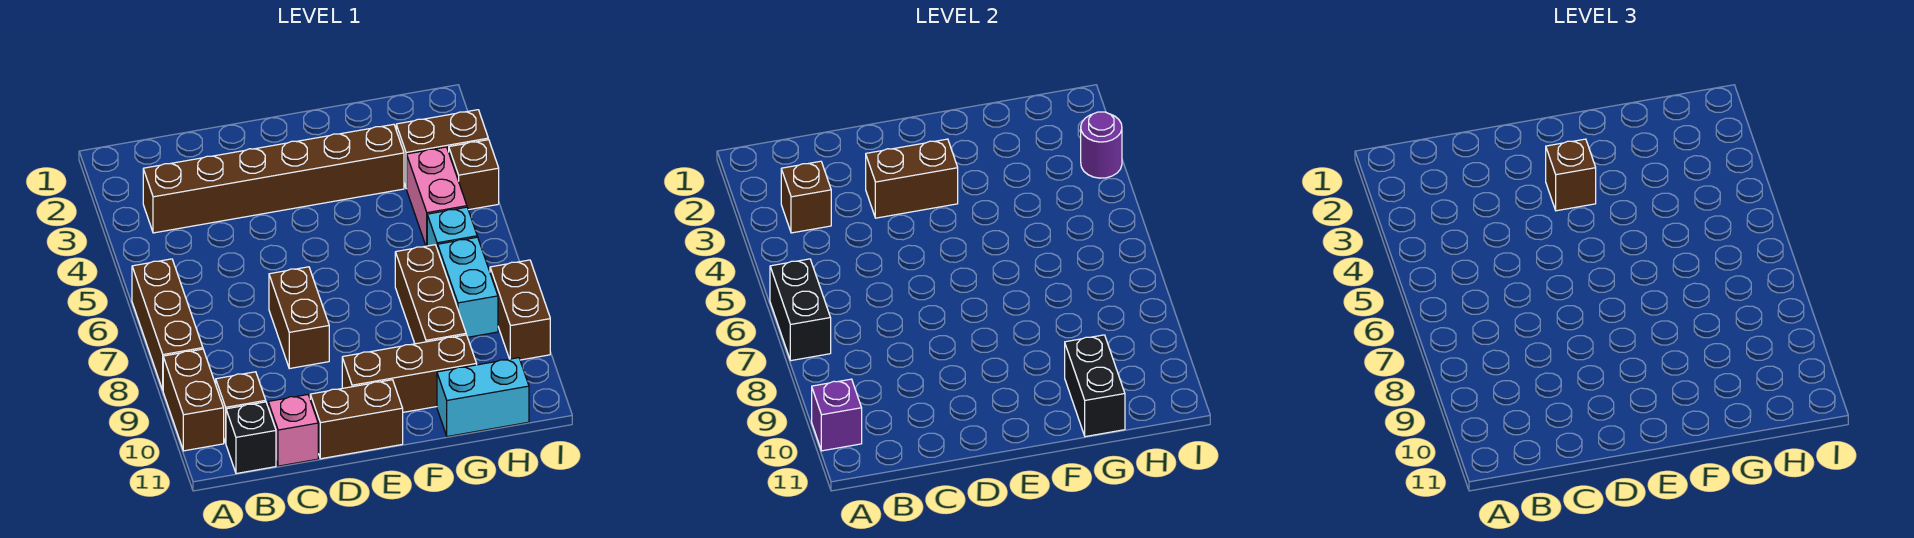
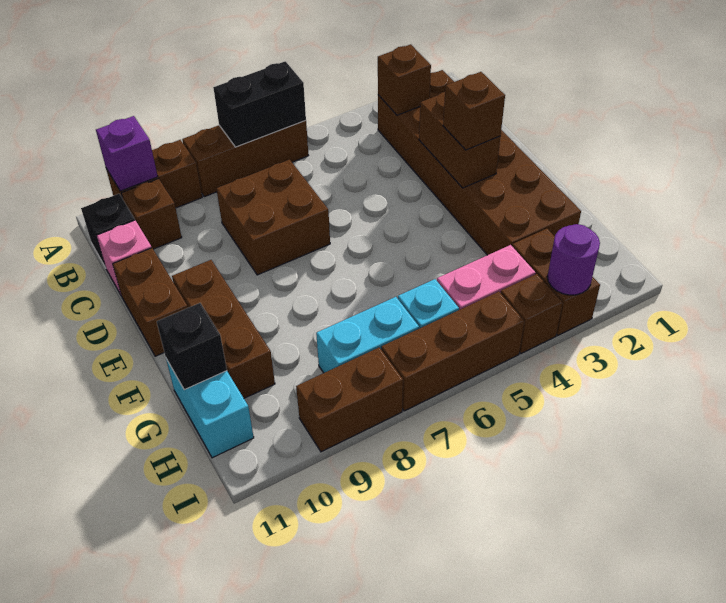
brown 1x6 brick [143,124,404,233] -> brown 2x6 brick [378,70,581,255]
brown 1x2 brick [269,267,329,369] -> brown 2x2 brick [216,160,330,275]
brown 1x3 brick [395,245,466,344] -> brown 1x3 brick moved to [381,292,524,411]
black 1x2 brick [1065,335,1125,437] -> black 1x1 brick [157,303,227,390]

